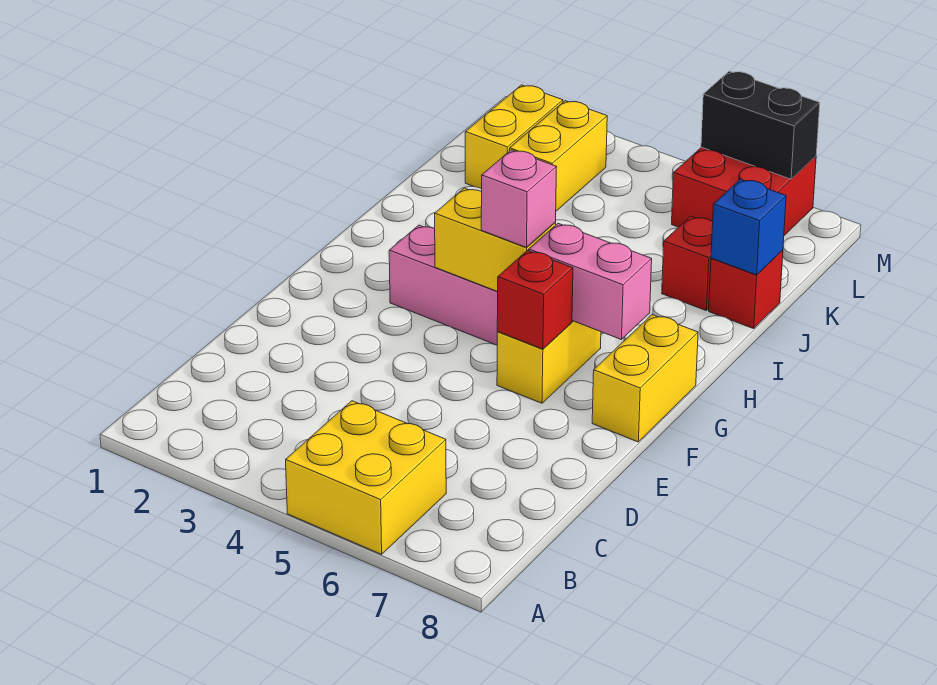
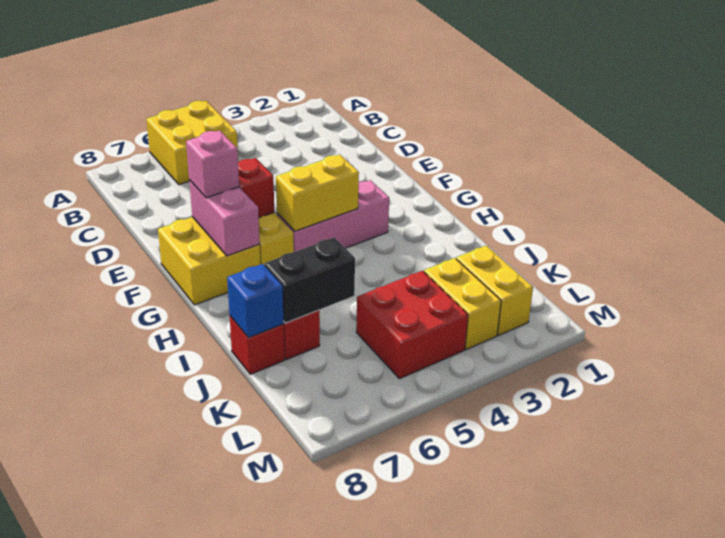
yellow 1x2 brick [592,314,698,442] -> yellow 2x2 brick [158,217,260,305]
pink 1x1 brick [481,150,557,247] -> pink 1x1 brick moved to [186,130,239,198]
pink 1x2 brick [529,223,652,340] -> pink 1x2 brick turned to [189,180,260,256]
red 2x2 brick [672,147,816,235] -> red 2x2 brick moved to [356,271,468,379]
black 1x2 brick [701,71,820,179] -> black 1x2 brick moved to [265,237,355,323]

